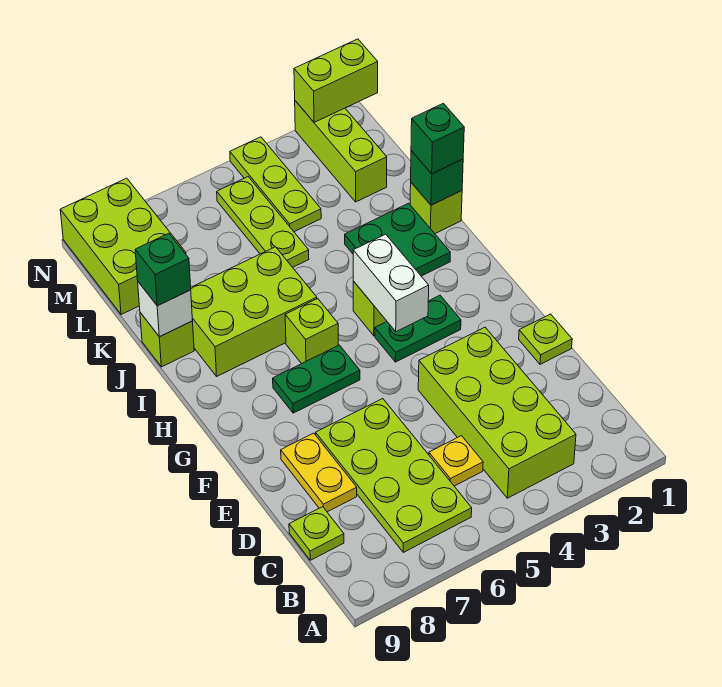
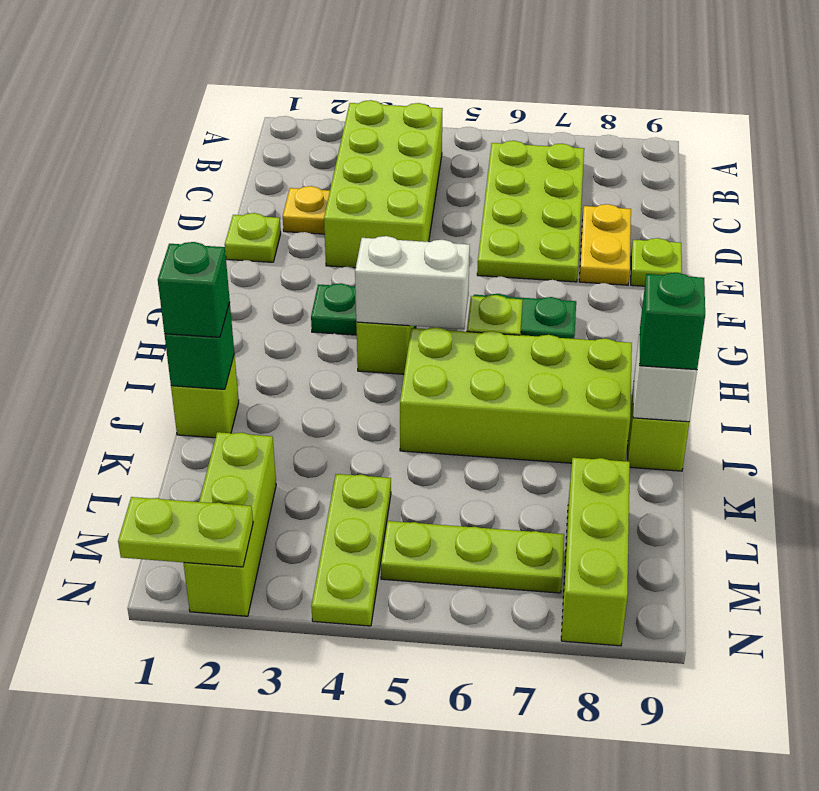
yellow 1x1 plate [429,436,483,486] -> yellow 1x1 plate moved to [283,186,330,234]
lime 1x1 plate [289,507,344,560] -> lime 1x1 plate moved to [631,238,682,286]
white 1x2 brick [353,234,429,332] -> white 1x2 brick turned to [355,236,470,329]
green 2x2 plate [345,203,450,276] -> none
lime 2x3 brick [191,247,317,376] -> lime 2x4 brick [400,327,632,463]
lime 1x3 plate [217,177,309,267] -> lime 1x3 plate turned to [381,521,564,593]
lime 2x3 brick [60,178,186,315] -> lime 1x3 brick [561,458,630,646]
lime 1x2 brick [294,39,378,122] -> lime 1x2 plate [118,497,253,567]

